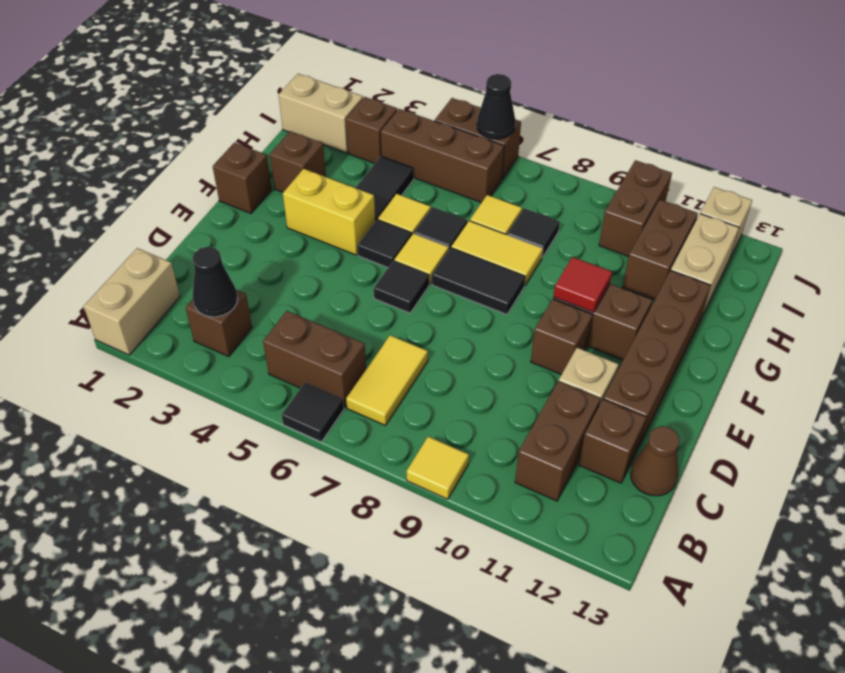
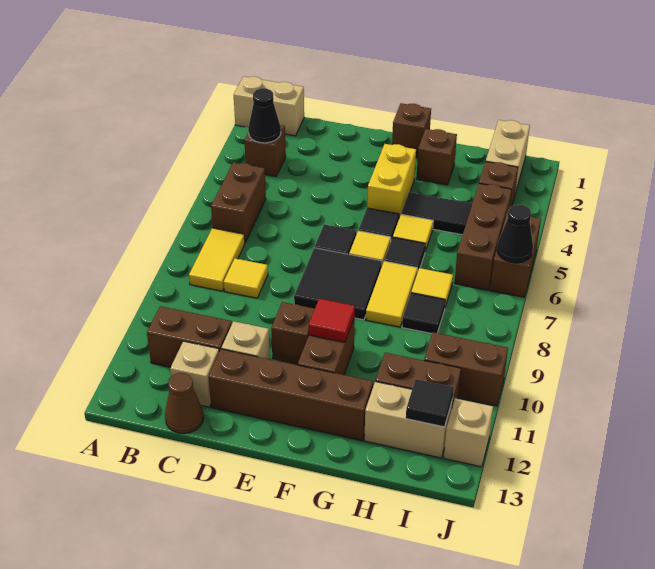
black 1x1 tile [282,383,344,442] -> black 1x1 tile moved to [406,379,454,427]
yellow 1x1 tile [406,437,469,499] -> yellow 1x1 tile moved to [224,258,268,298]
yellow 1x2 tile [346,335,428,426] -> yellow 1x2 tile turned to [189,228,245,291]
brown 1x1 brick [579,400,646,483] -> tan 1x1 brick [170,341,219,407]
black 1x2 tile [432,248,525,315] -> black 2x2 tile [294,248,382,320]

